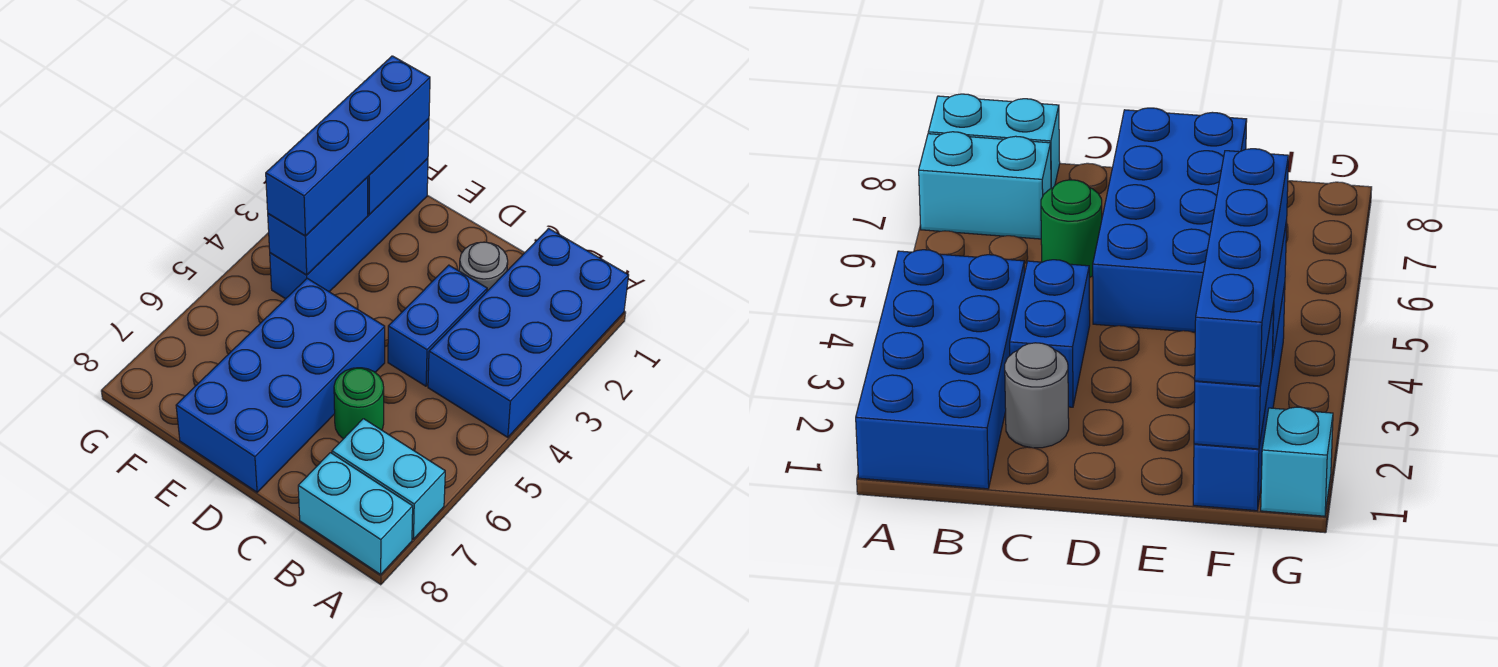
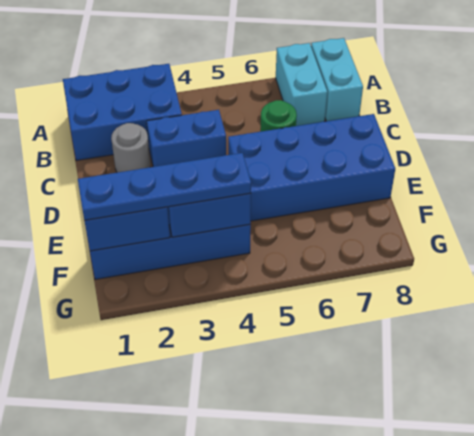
blue 2x4 brick [428,228,629,437] -> blue 2x3 brick [63,64,182,161]
blue 1x4 brick [266,56,430,236] -> blue 1x4 plate [78,153,251,220]
cyan 1x1 brick [1261,407,1333,516] -> none

